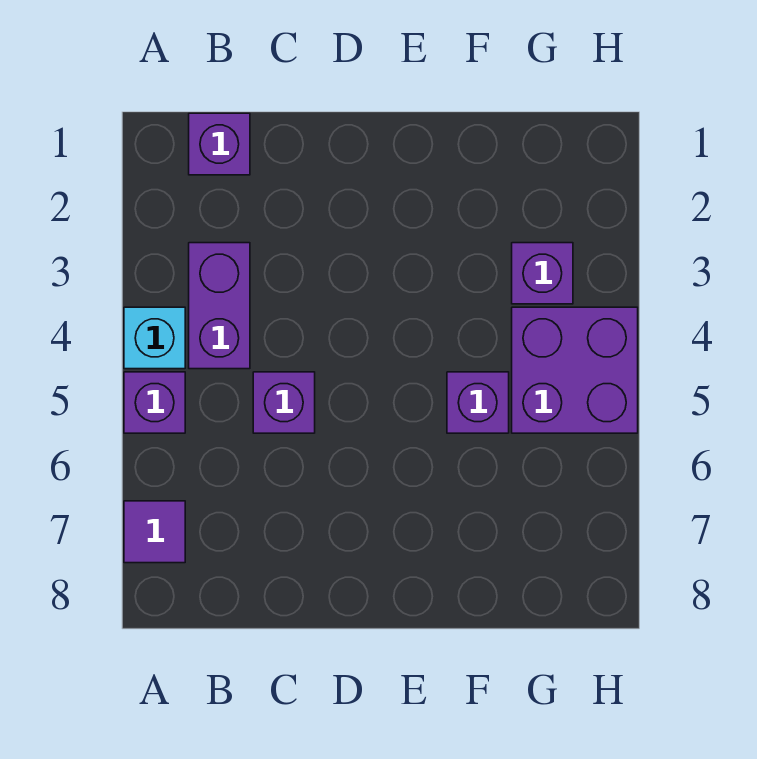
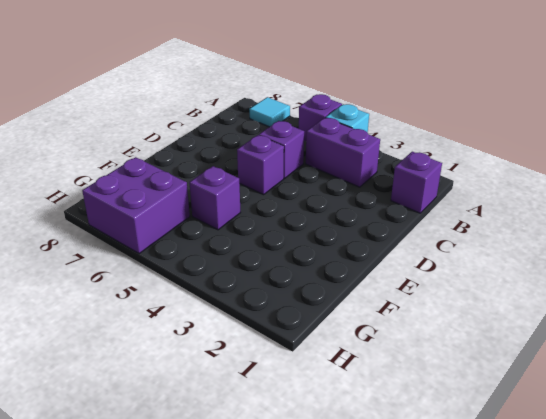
purple 1x1 tile [124,501,185,563] -> cyan 1x1 tile [249,97,290,127]
purple 1x1 brick [512,243,573,304] -> purple 1x1 brick moved to [237,135,284,195]
purple 2x2 brick [512,307,638,433] -> purple 2x2 brick moved to [82,157,190,253]

